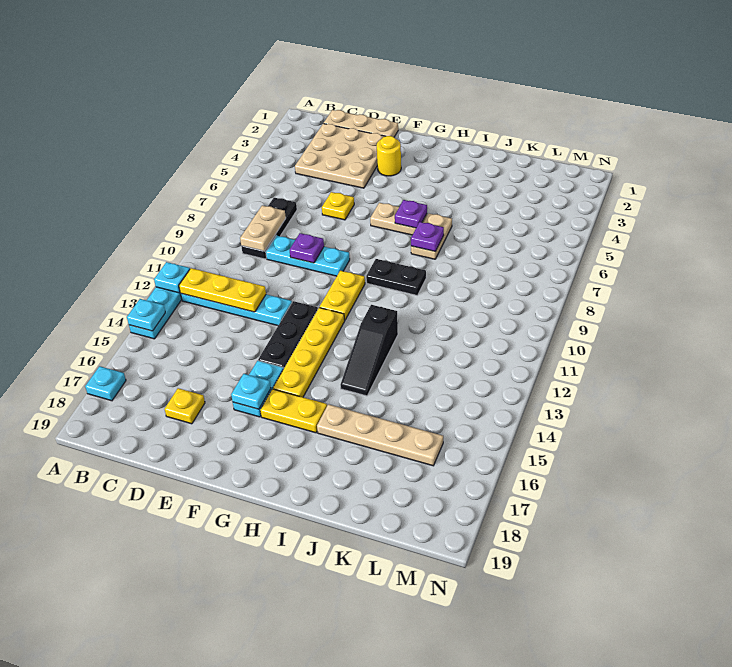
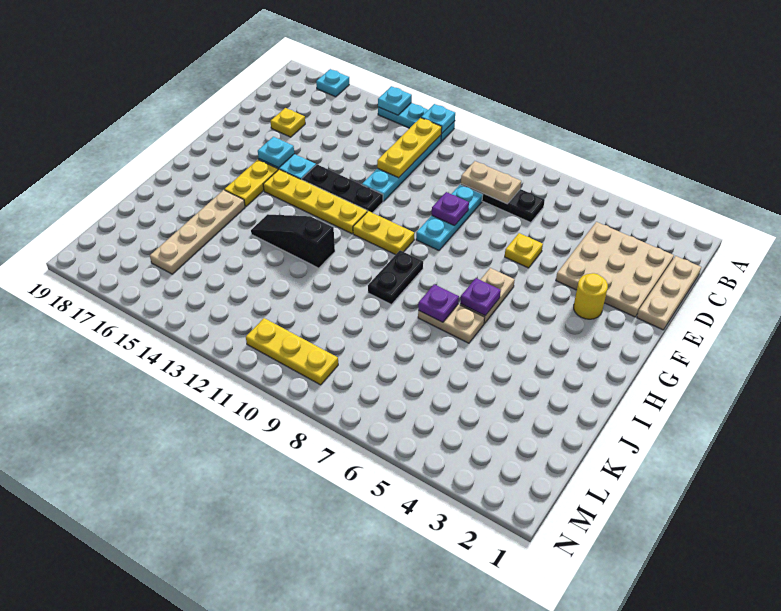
none -> yellow 1x3 plate [246,318,338,385]

